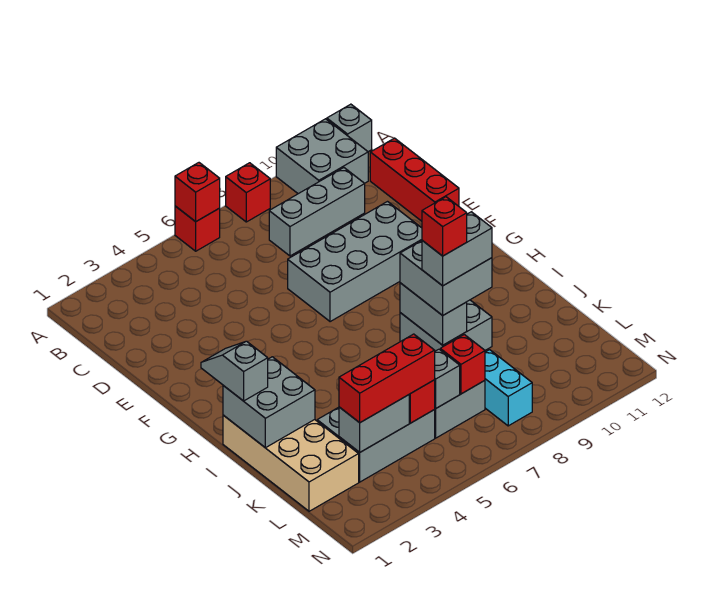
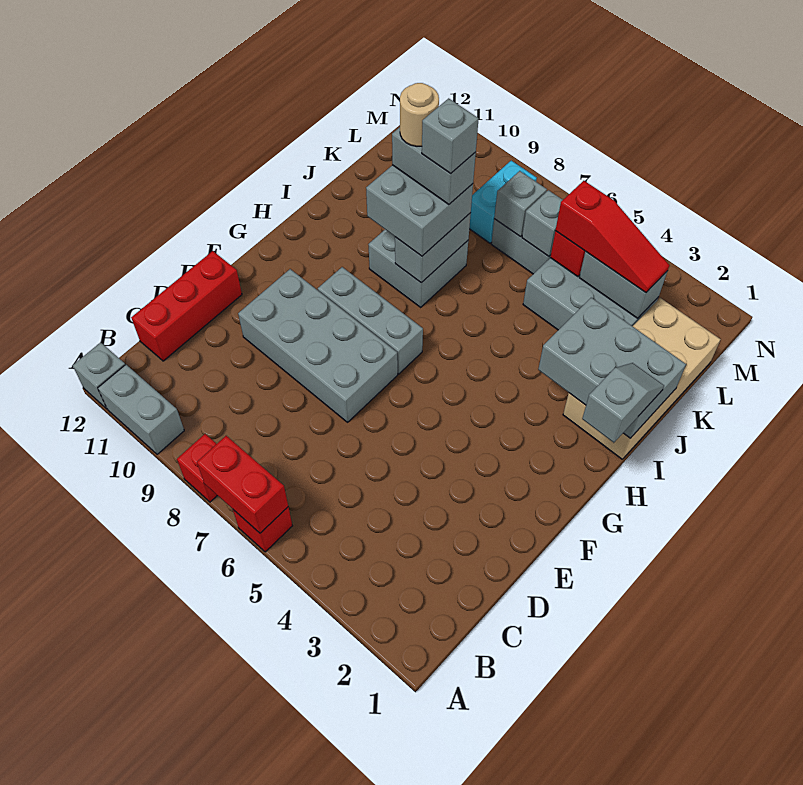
red 1x1 brick [175,163,220,222] -> red 1x2 brick [197,436,288,533]
grey 2x2 brick [276,119,368,194] -> grey 1x2 brick [98,364,184,454]
grey 1x3 brick [269,168,365,256] -> grey 1x3 brick moved to [318,267,423,374]
grey 1x2 slope [201,341,268,401] -> grey 1x2 slope turned to [582,363,664,443]
grey 2x2 brick [223,357,315,448] -> grey 2x3 brick [538,298,686,438]
red 1x1 brick [422,197,467,256] -> grey 1x1 brick [422,98,479,174]
none -> tan 1x1 round brick [400,83,439,146]
red 1x3 brick [339,334,435,423] -> red 1x3 slope [555,181,670,293]
red 1x1 brick [440,335,485,394] -> grey 1x1 brick [494,171,547,237]

